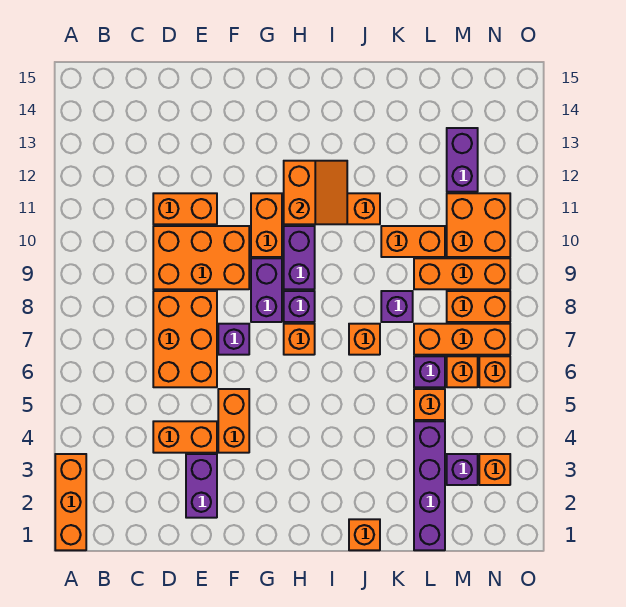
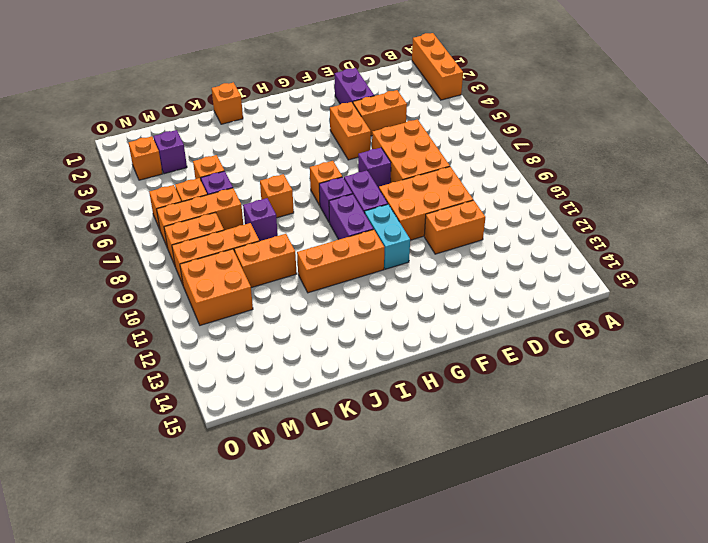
orange 1x2 brick [251,193,282,257] -> cyan 1x2 brick [365,204,410,269]
orange 2x2 slope [284,161,347,224] -> none
purple 1x4 brick [414,421,445,550] -> none
purple 1x2 brick [447,128,478,192] -> none

